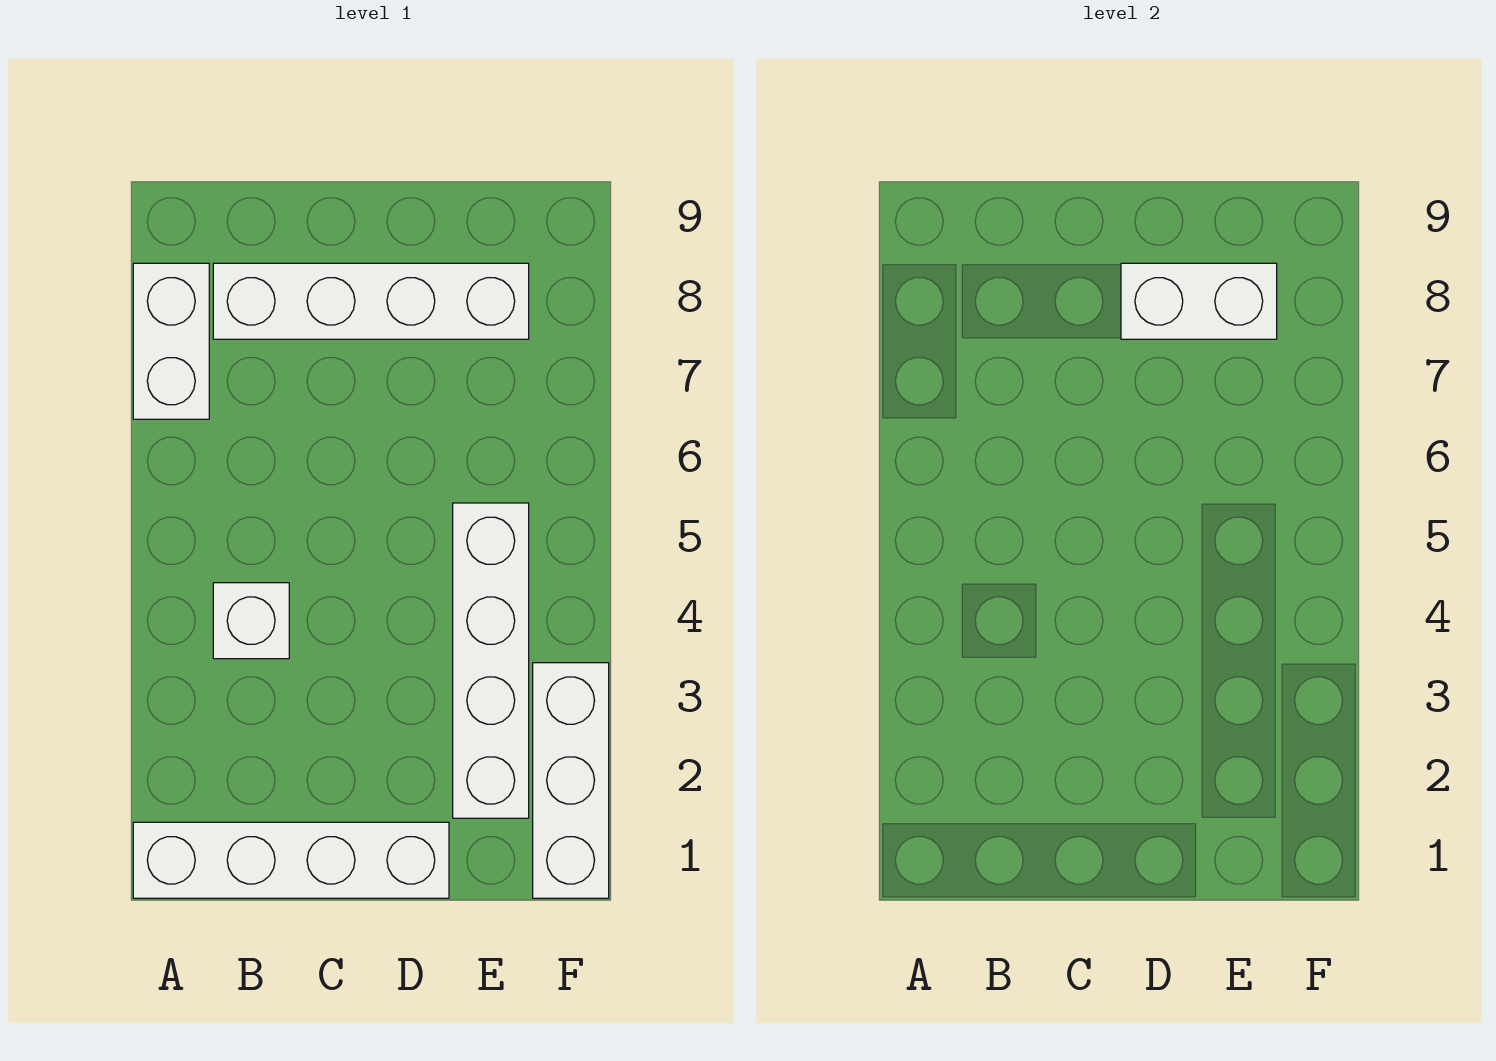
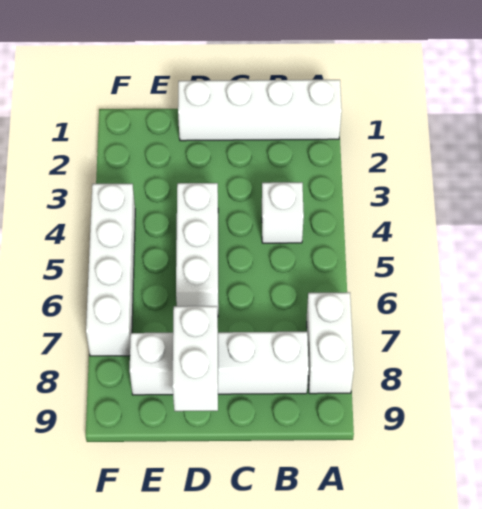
white 1x2 brick [1121,263,1277,339] -> white 1x2 brick turned to [172,306,218,411]
white 1x4 brick [453,503,529,818] -> white 1x4 brick moved to [86,184,135,356]
white 1x3 brick [533,663,609,898] -> white 1x3 brick moved to [176,183,218,315]

